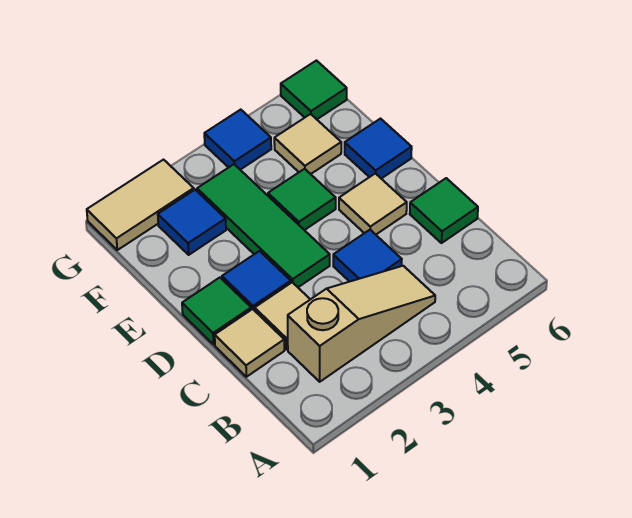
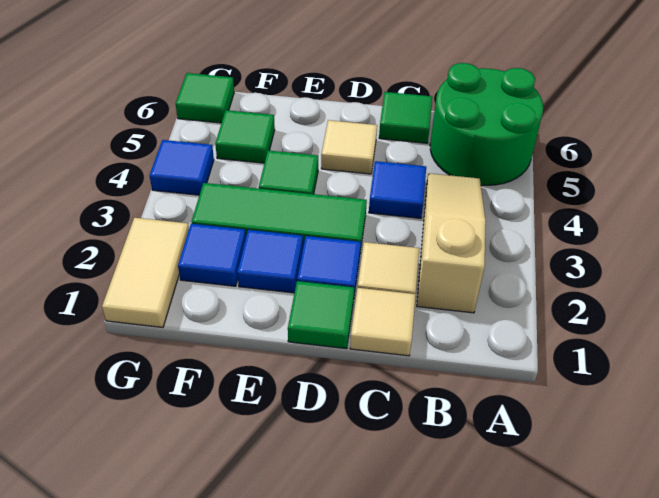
none -> green 2x2 round brick [430,63,543,185]
blue 1x1 tile [345,119,412,179] -> blue 1x1 tile moved to [237,230,303,293]
tan 1x1 tile [274,114,341,174] -> green 1x1 tile [215,110,275,163]

